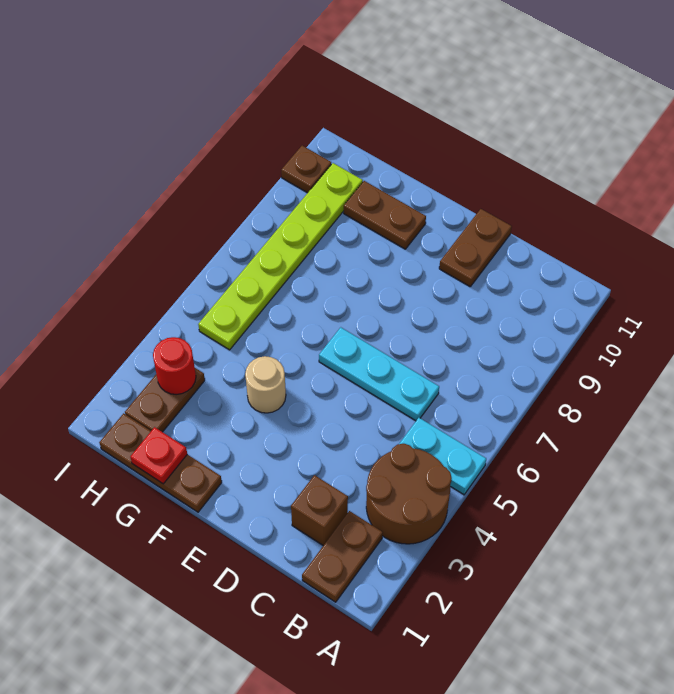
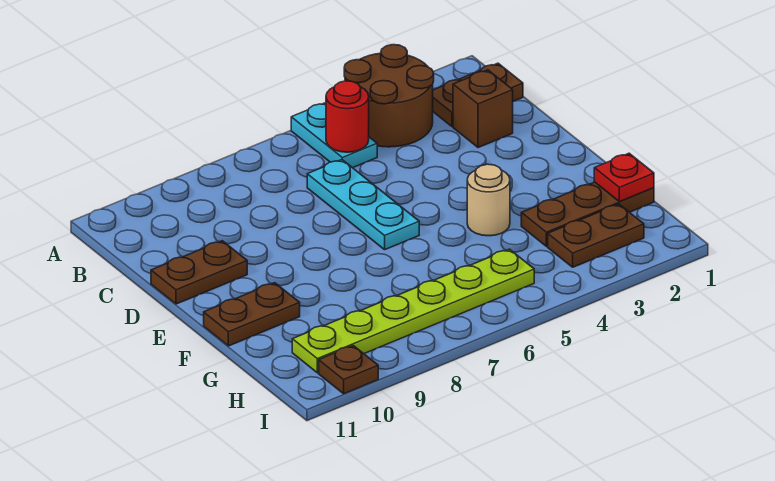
brown 1x3 plate [99,413,222,512] -> brown 1x3 plate turned to [521,182,654,246]
brown 1x2 plate [344,181,426,249] -> brown 1x2 plate turned to [204,283,300,346]
red 1x1 round brick [153,337,196,395] -> red 1x1 round brick moved to [326,81,369,152]

